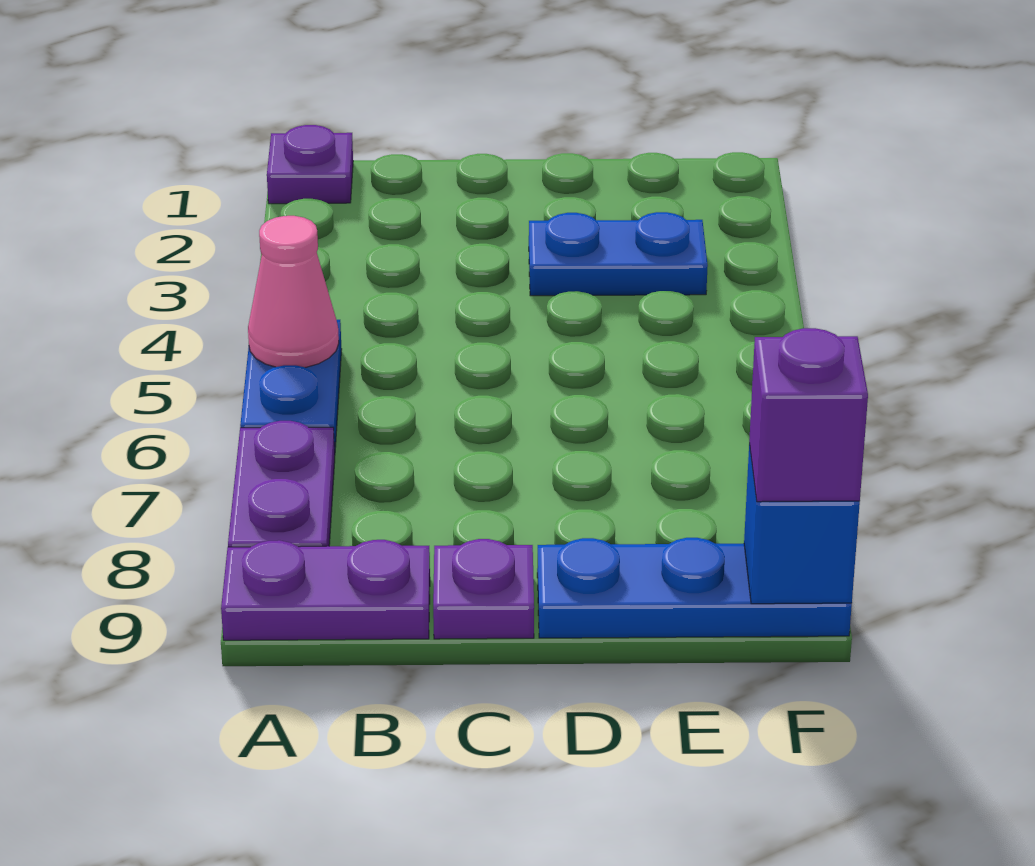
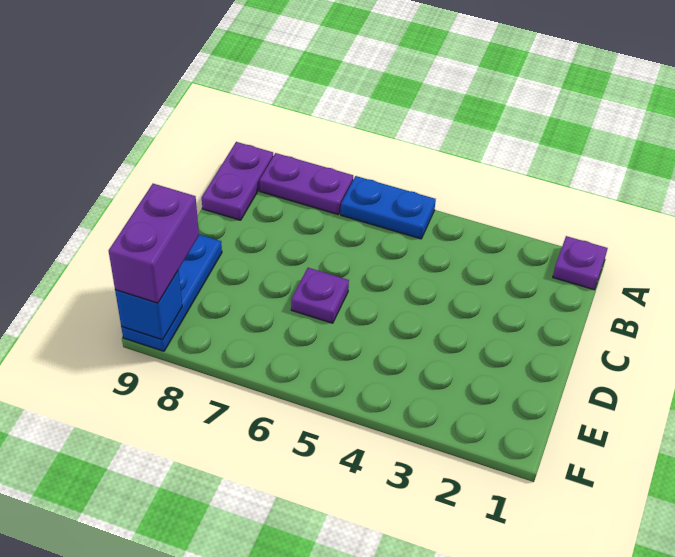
pink 1x1 cone [248,216,339,368] -> none
purple 1x1 plate [433,539,534,639] -> purple 1x1 plate moved to [291,268,349,323]
blue 1x2 plate [529,212,708,296] -> none
purple 1x1 brick [749,328,868,502] -> purple 1x2 brick [109,184,199,303]

